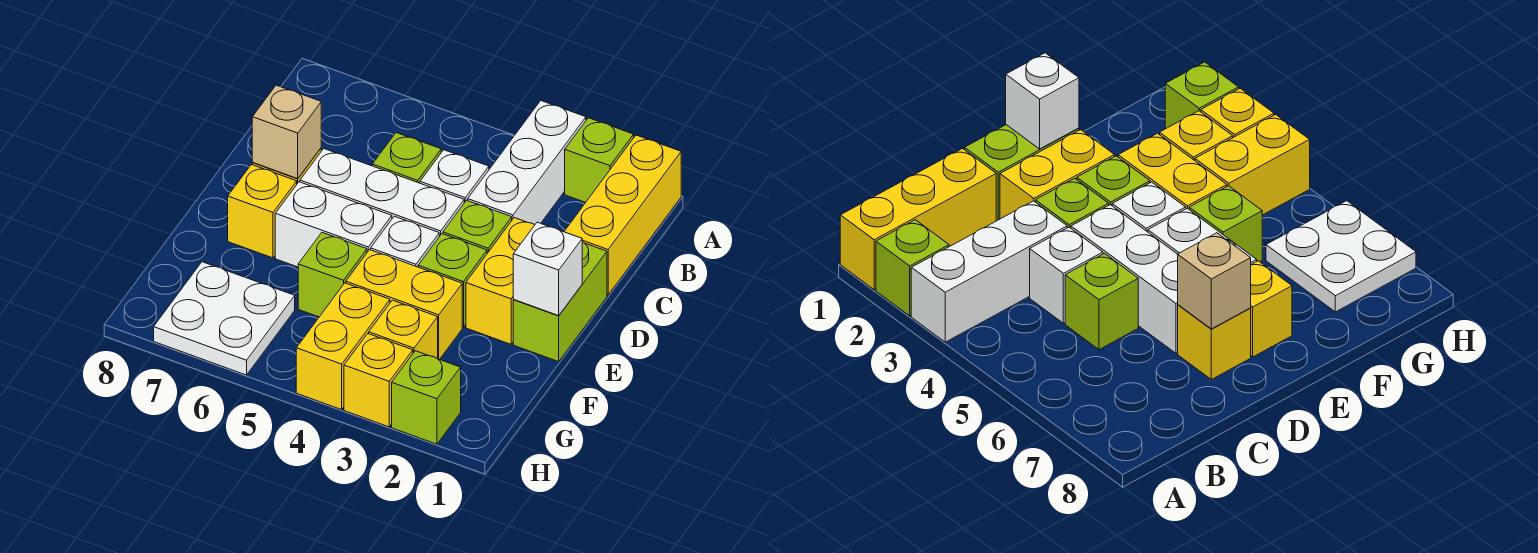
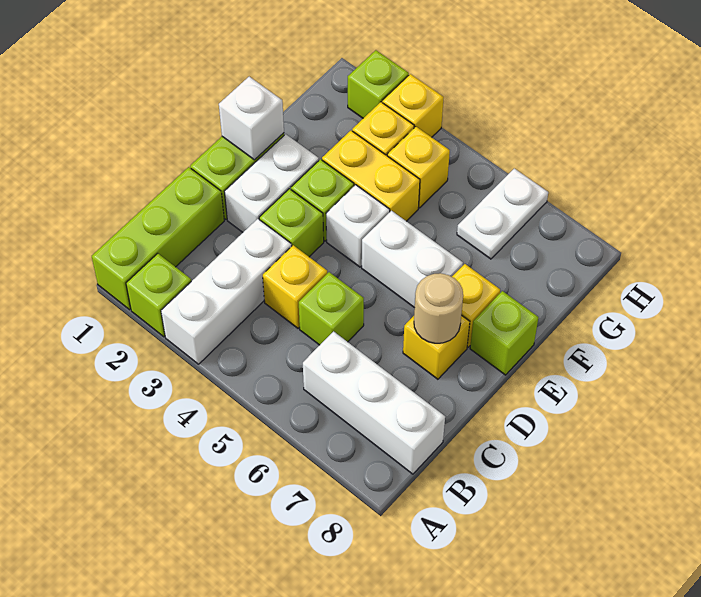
yellow 1x3 brick [564,135,681,295] -> lime 1x3 brick [92,167,224,310]
white 1x1 brick [420,150,489,203] -> yellow 1x1 brick [263,245,327,328]
yellow 1x2 brick [466,218,534,344] -> white 1x2 brick [224,134,319,232]
white 1x3 brick [300,149,464,236] -> white 1x3 brick moved to [303,331,445,474]
tan 1x1 brick [252,85,321,179] -> tan 1x1 round brick [414,273,463,343]
lime 1x1 brick [298,233,367,317] -> lime 1x1 brick moved to [470,291,538,375]
yellow 1x2 brick [296,283,390,410] -> yellow 1x1 brick [387,127,450,208]
white 2x2 plate [154,262,295,375] -> white 1x2 plate [457,168,548,259]

